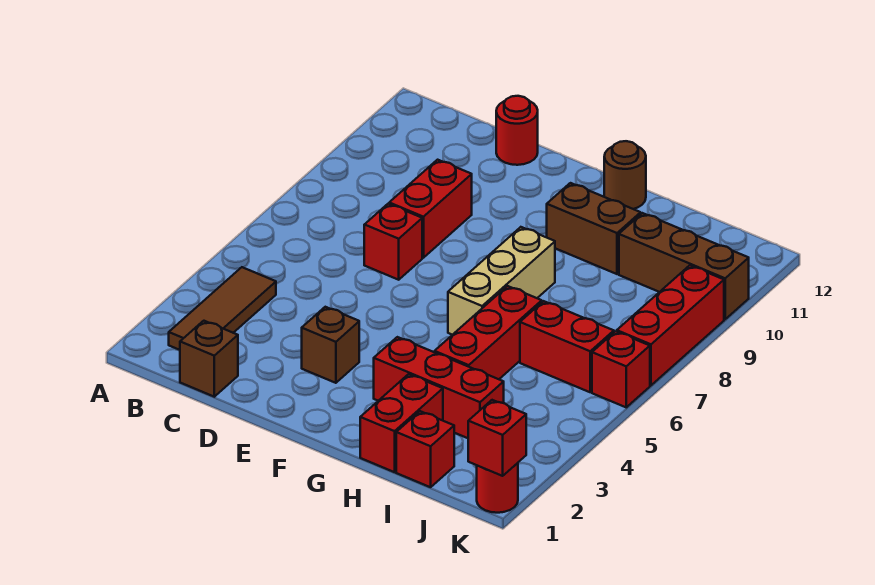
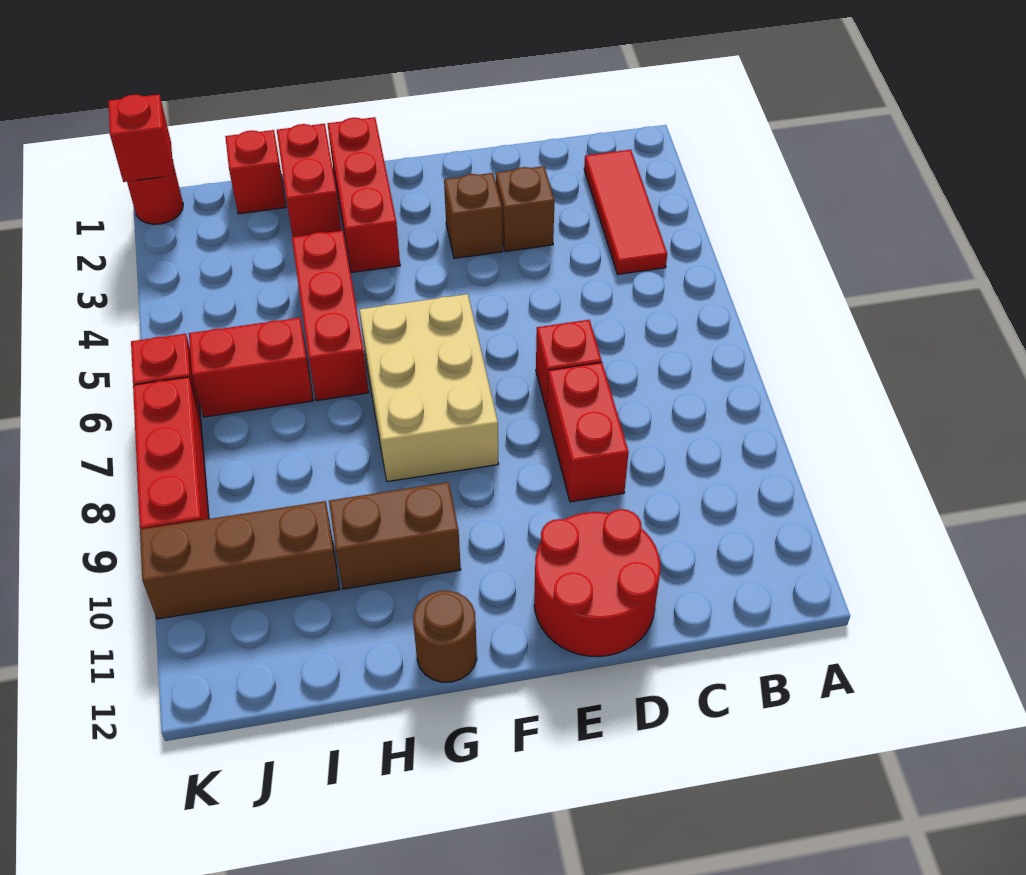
brown 1x3 tile [169,267,276,350] -> red 1x3 tile [584,150,667,274]
brown 1x1 brick [180,321,238,397] -> brown 1x1 brick moved to [496,166,554,251]
red 1x1 round brick [496,96,538,165] -> red 2x2 round brick [534,509,660,657]
red 1x3 brick [374,337,504,438] -> red 1x3 brick turned to [328,117,400,273]
tan 1x3 brick [448,227,555,335] -> tan 2x3 brick [360,294,498,482]

